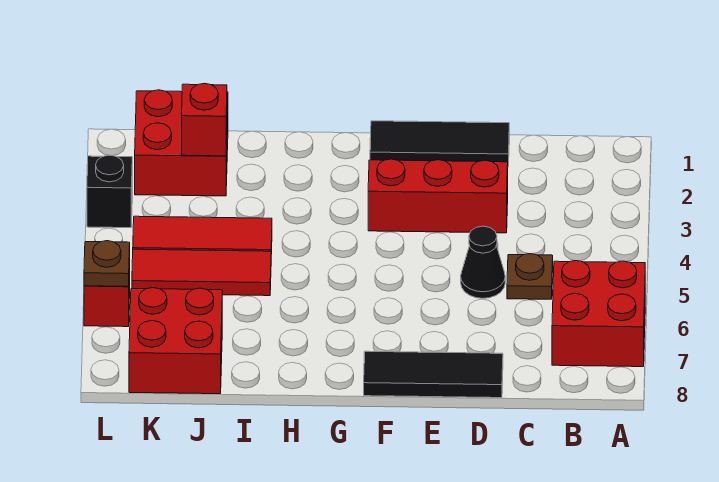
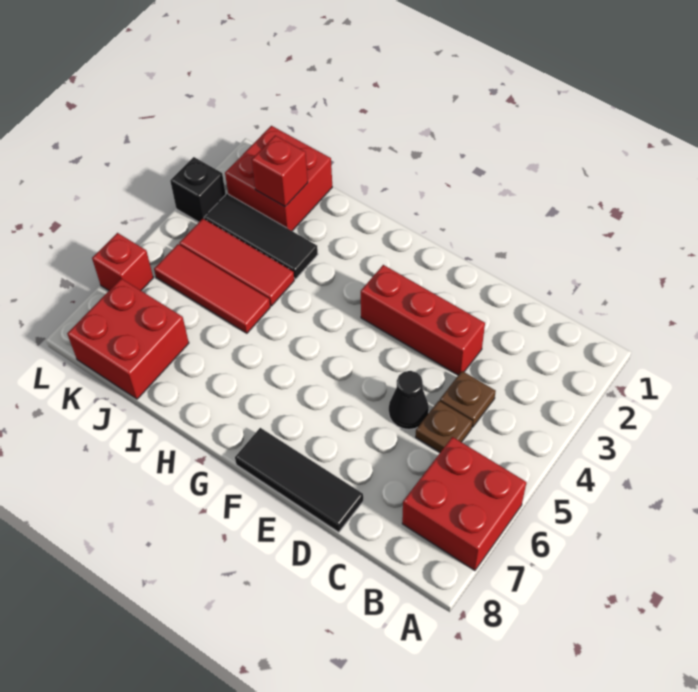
black 1x3 tile [370,121,509,167] -> black 1x3 tile moved to [204,194,318,279]
brown 1x1 plate [84,241,130,287] -> brown 1x1 plate moved to [440,371,496,427]

